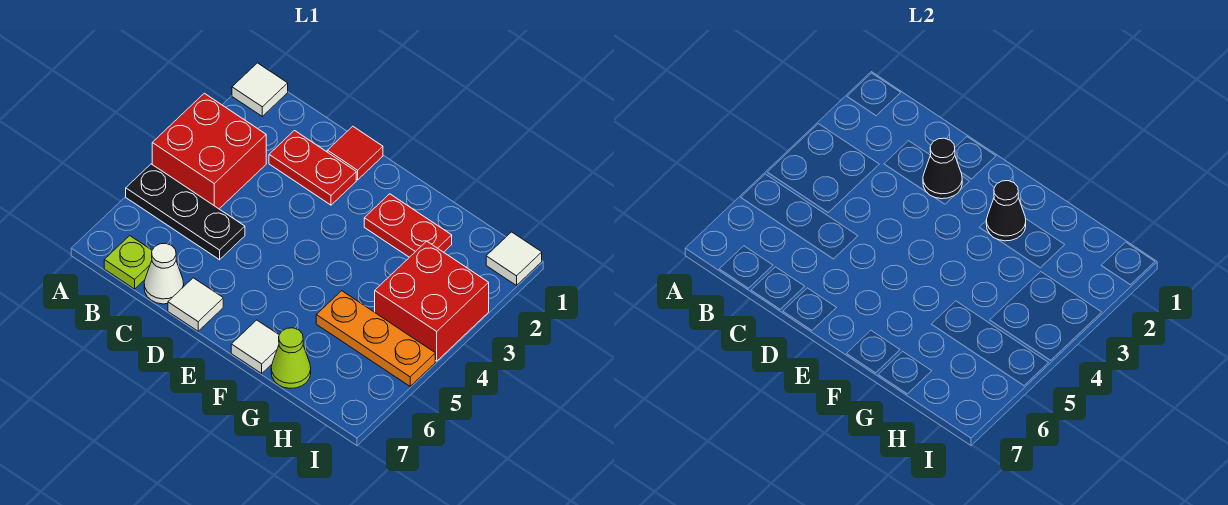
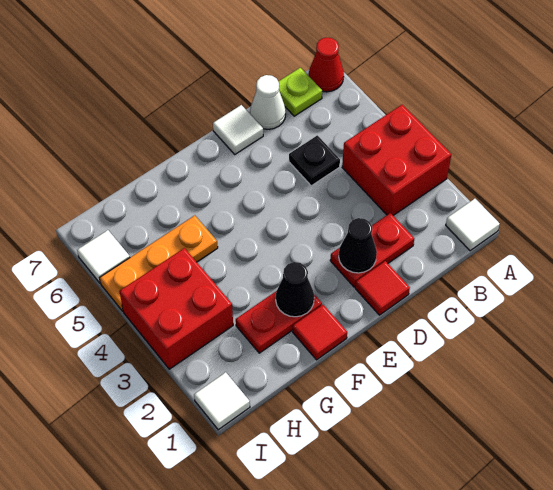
black 1x3 plate [126,164,245,260] -> black 1x1 plate [289,135,340,186]
none -> red 1x1 cone [309,38,344,92]
none -> red 1x1 tile [293,305,347,360]
white 1x1 tile [231,320,279,373] -> white 1x1 tile moved to [77,230,130,283]
lime 1x1 cone [271,328,311,388] -> none

